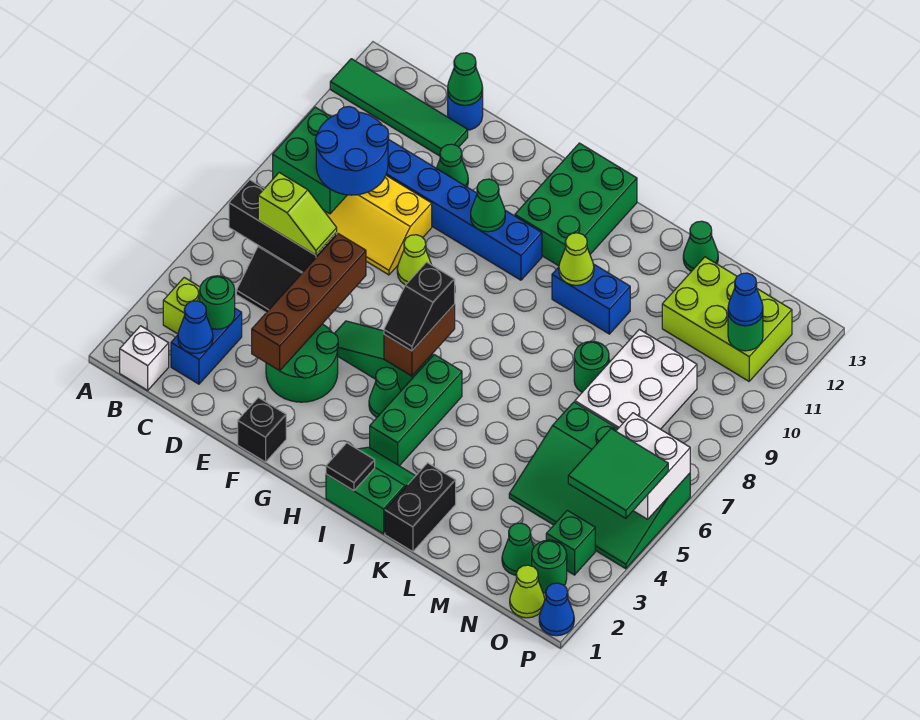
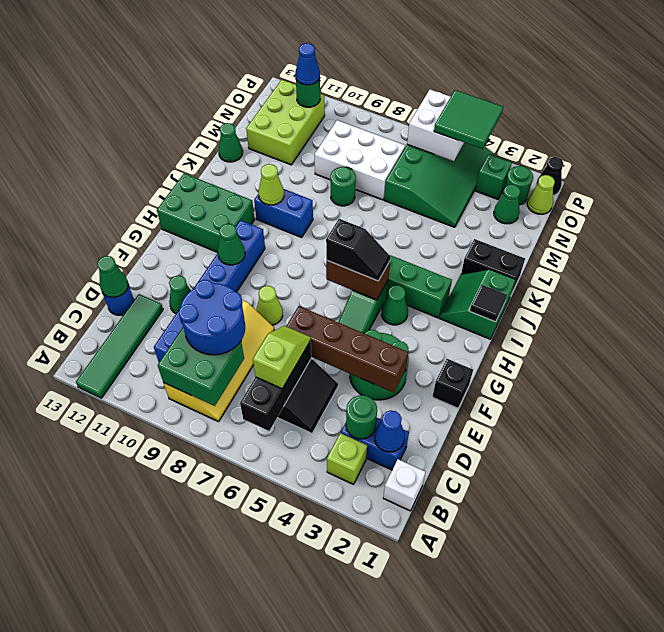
blue 1x2 brick [552,264,630,334] -> blue 1x2 brick turned to [254,189,313,237]
blue 1x1 cone [539,583,574,636] -> black 1x1 cone [536,157,563,195]

